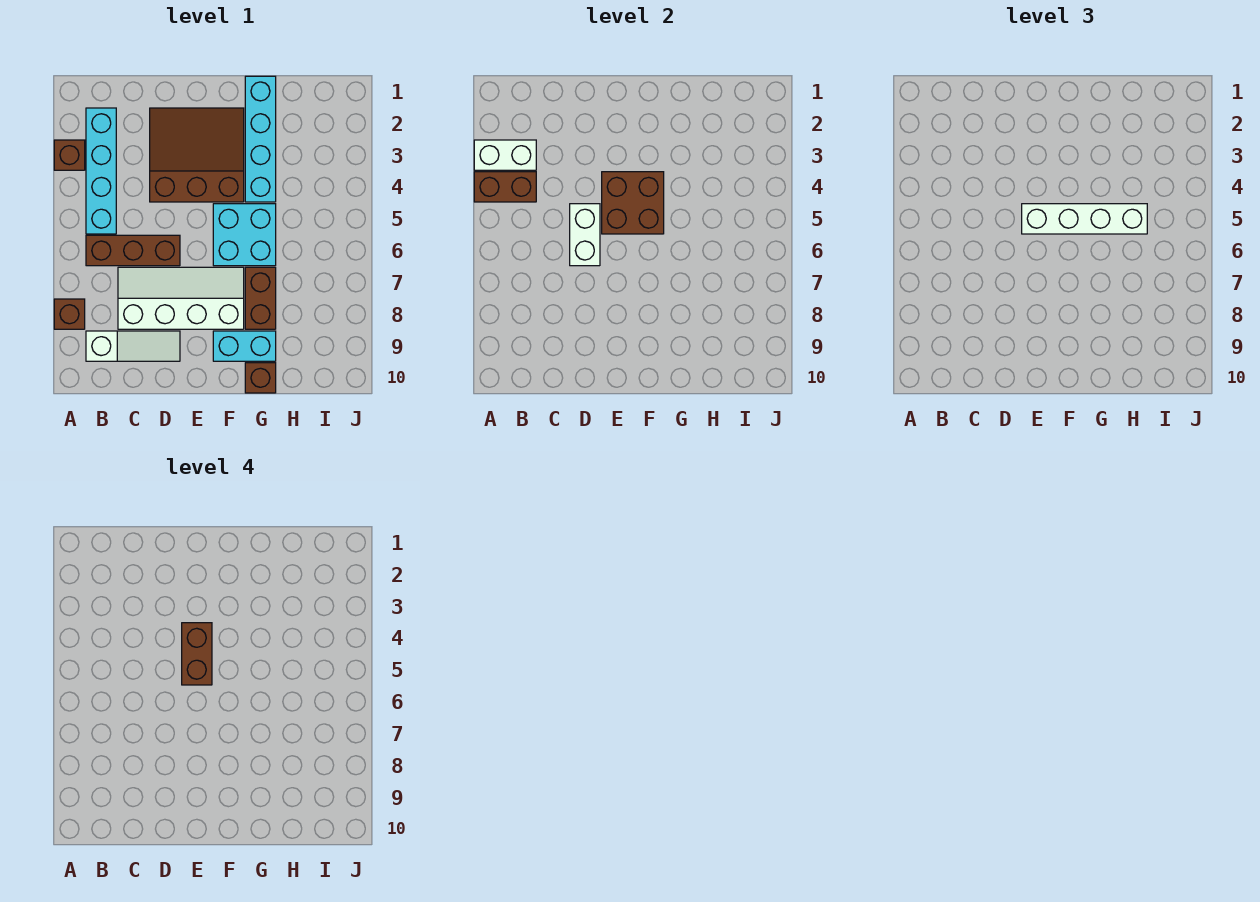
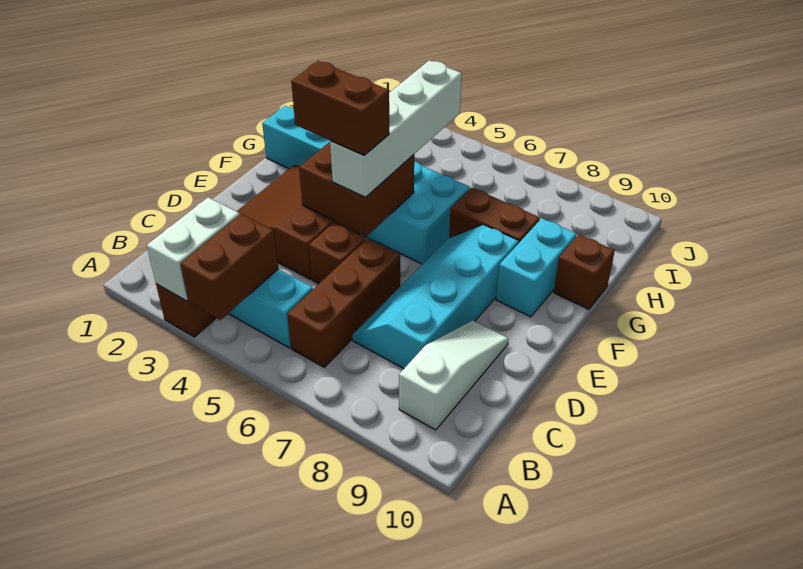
brown 1x1 brick [54,299,85,329] -> brown 1x1 brick moved to [309,223,366,284]
white 2x4 slope [118,267,244,329] -> cyan 2x4 slope [353,225,519,368]
white 1x2 brick [570,204,600,266] -> none

